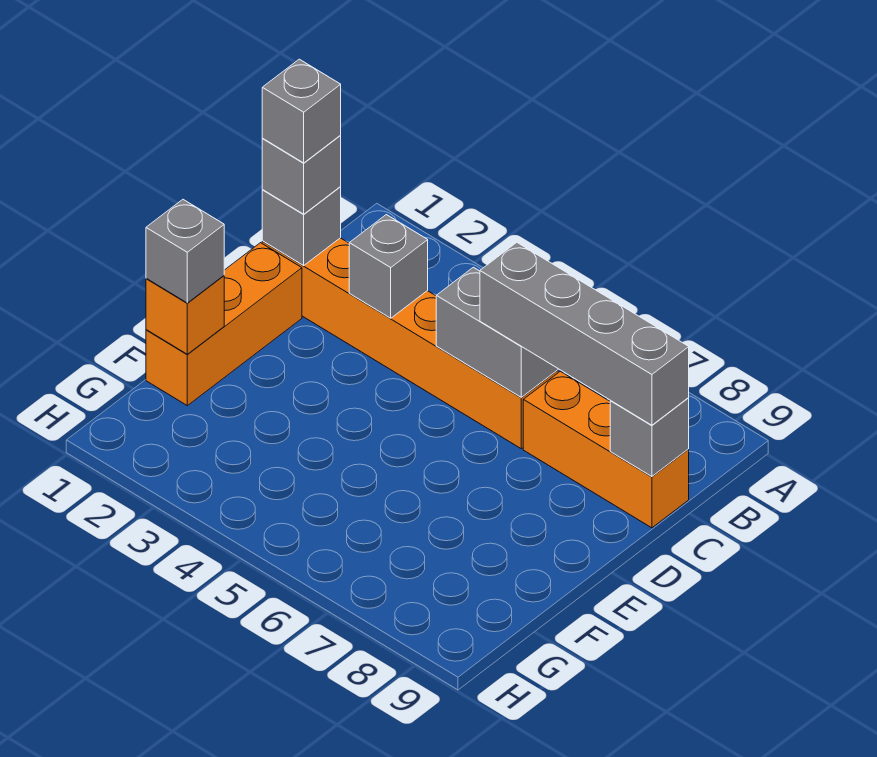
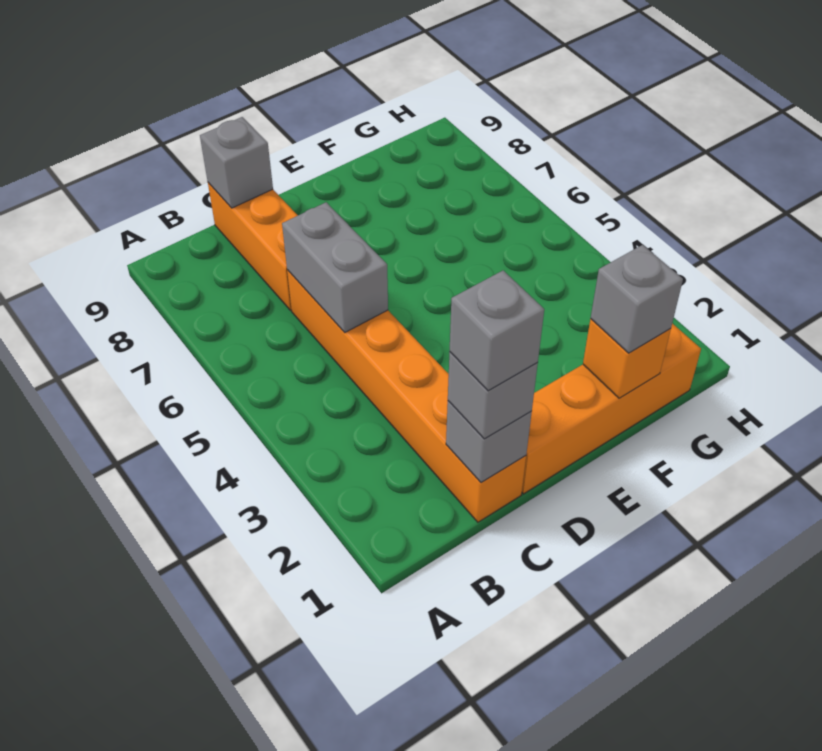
grey 1x1 brick [349,215,428,318] -> none
grey 1x4 brick [480,243,689,425] -> none
orange 1x3 brick [146,243,302,406] -> orange 1x4 brick [522,323,701,494]

